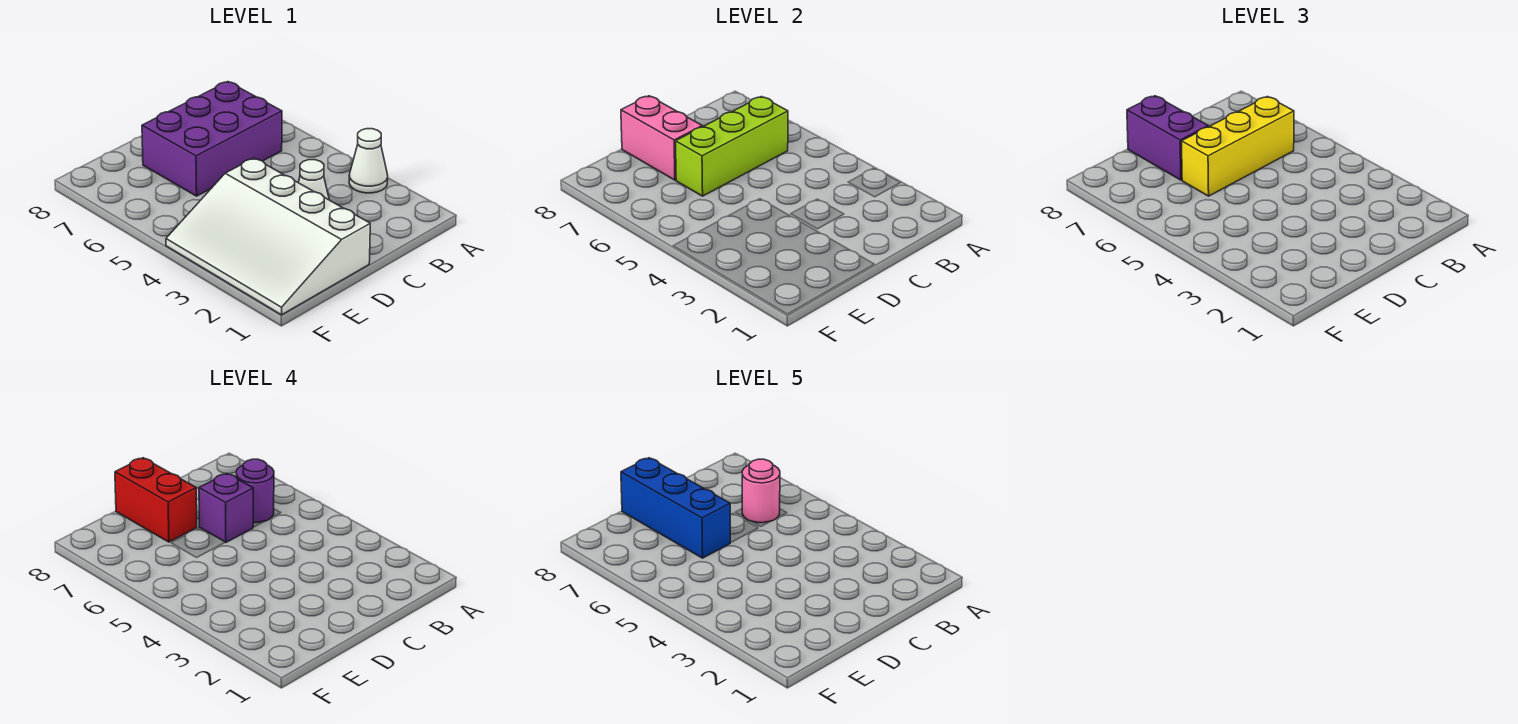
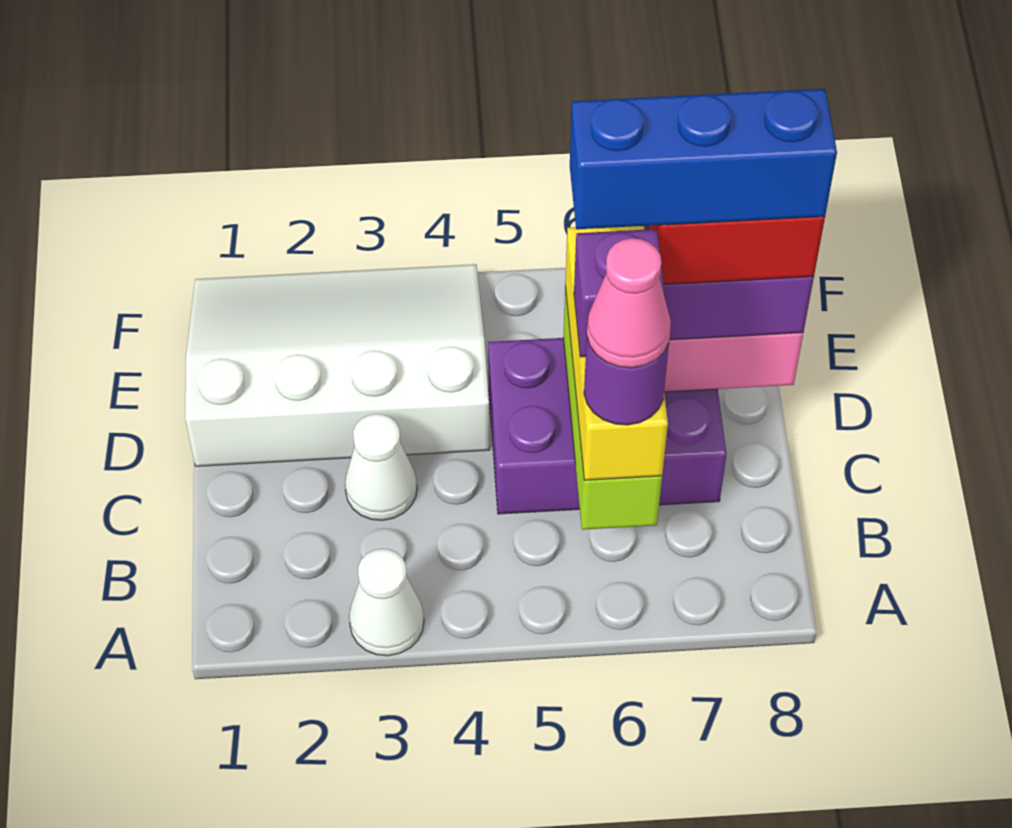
purple 2x3 brick [142,82,282,196] -> purple 2x3 brick turned to [488,338,727,514]
pink 1x1 round brick [742,459,780,523] -> pink 1x1 cone [587,238,671,368]

